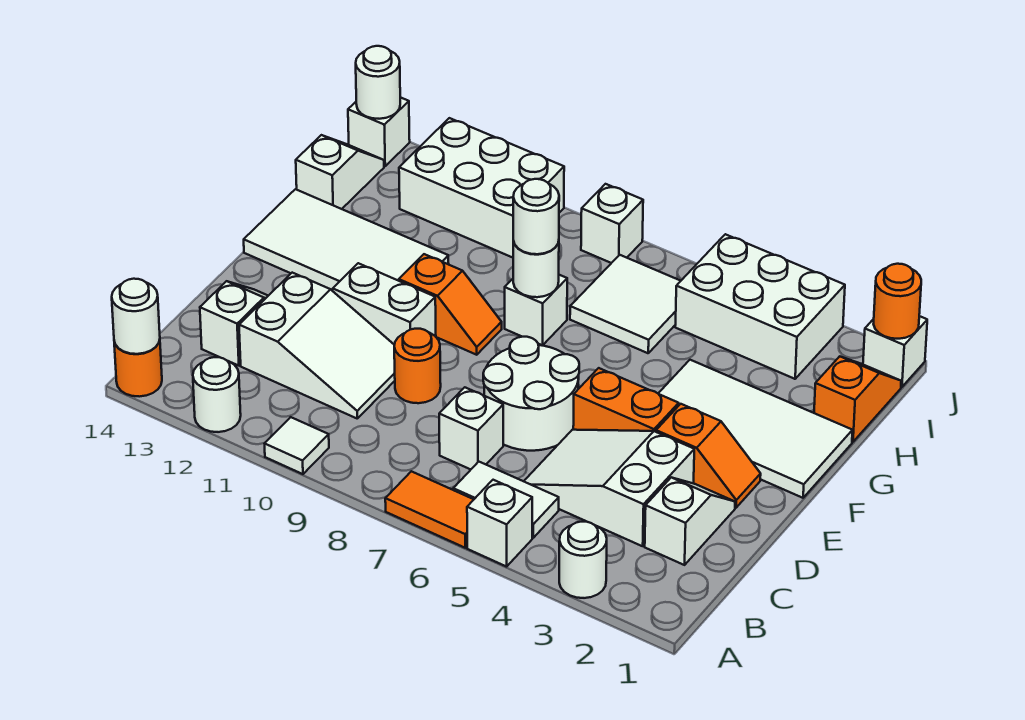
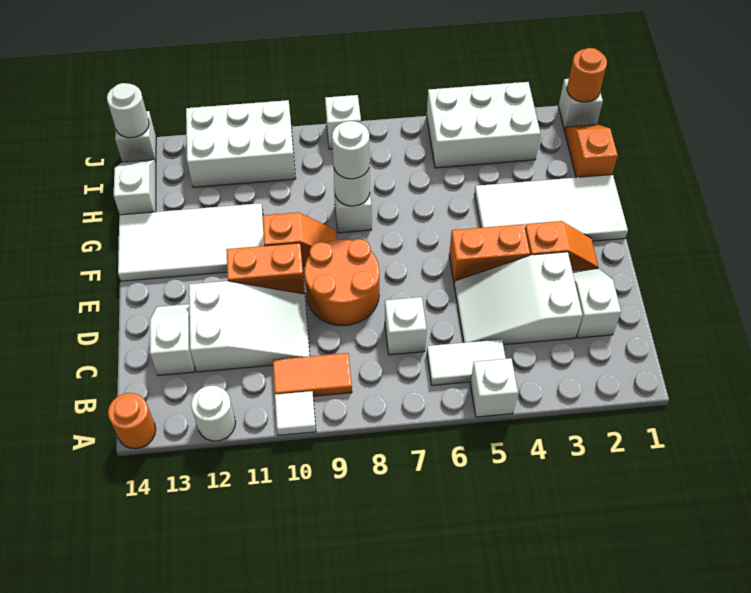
white 1x1 round brick [559,522,607,598] -> none
orange 1x2 tile [385,471,474,548] -> orange 1x2 tile moved to [273,353,352,396]
white 1x1 round brick [112,279,160,354] -> none
white 2x2 round brick [483,337,579,451] -> none
orange 1x1 round brick [394,329,441,403] -> orange 2x2 round brick [305,239,379,326]
white 1x2 brick [333,263,436,345] -> orange 1x2 brick [226,243,305,294]
white 2x2 tile [570,255,680,353] -> none

